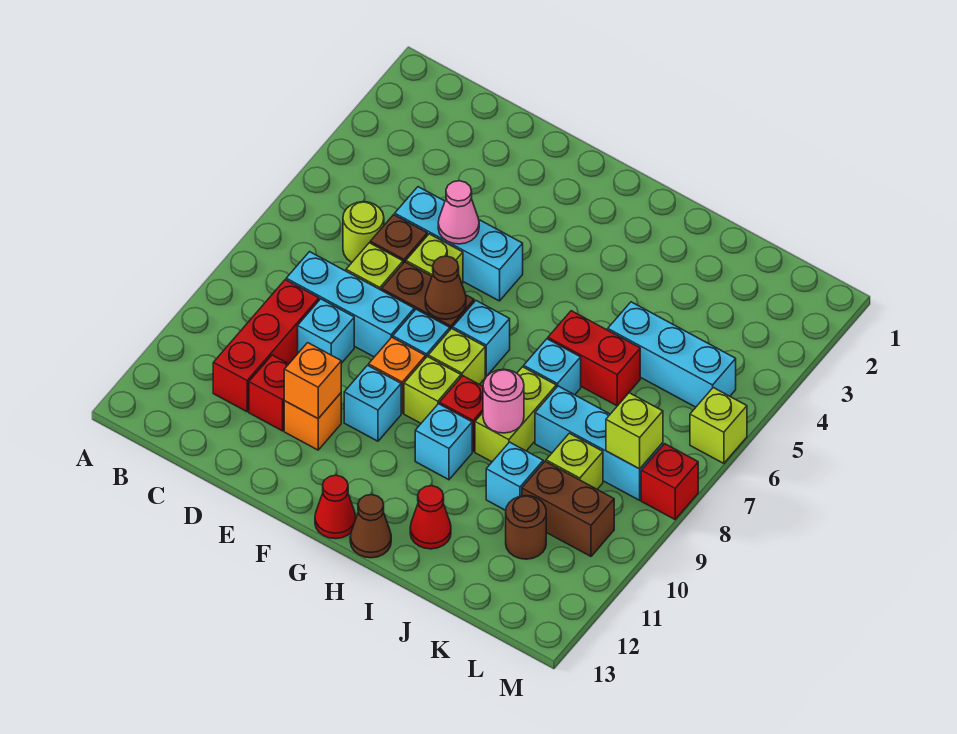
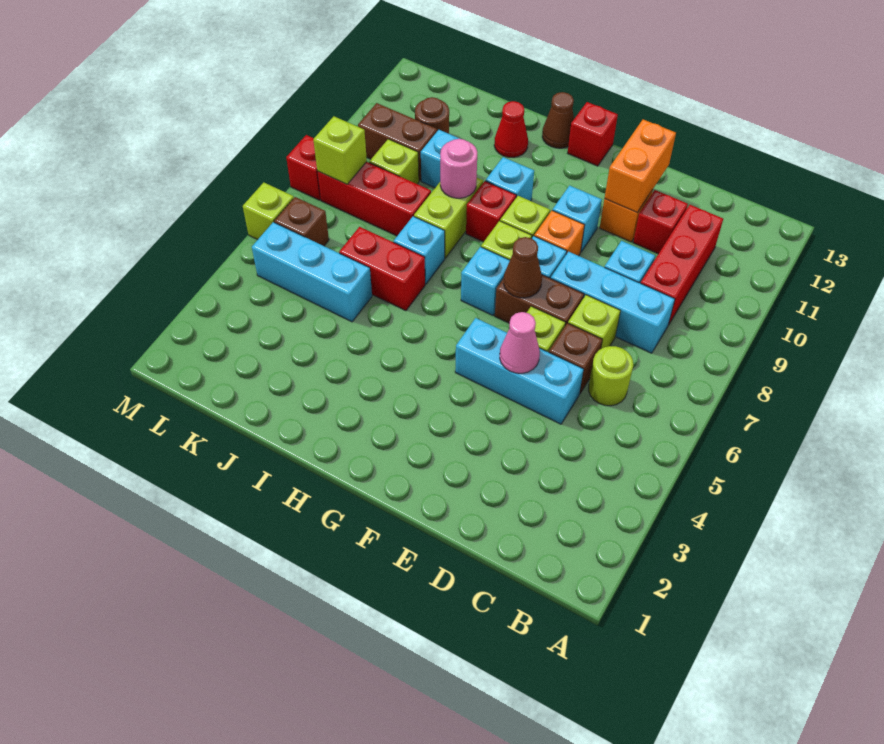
orange 1x1 brick [284,343,341,418] -> orange 1x2 brick [605,119,676,212]
red 1x1 cone [315,475,356,539] -> red 1x1 brick [568,102,618,166]
cyan 1x3 brick [535,386,663,500] -> red 1x3 brick [317,162,431,236]
none -> brown 1x1 brick [274,197,329,246]

